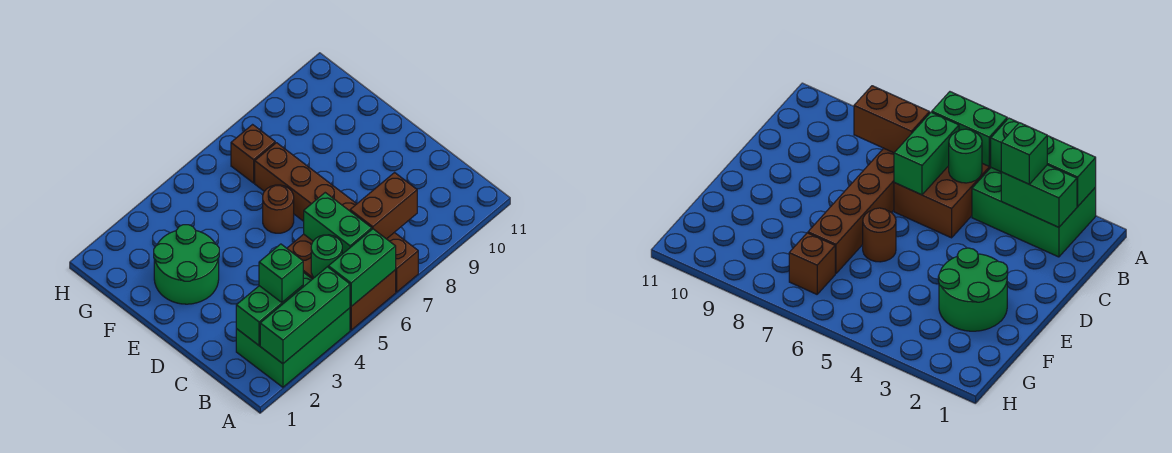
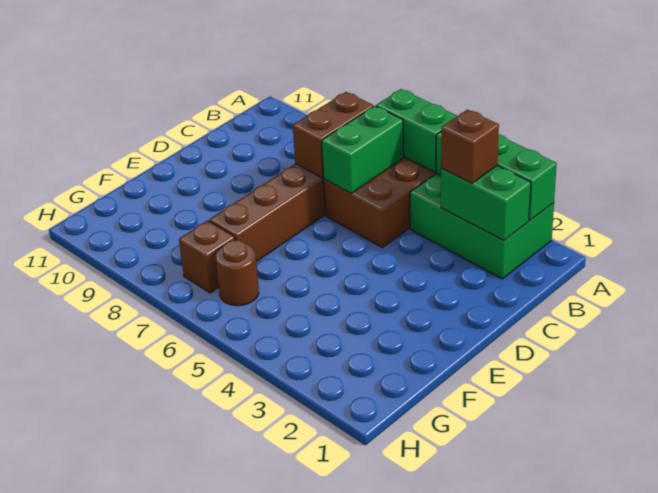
green 1x1 brick [259,244,303,303] -> brown 1x1 brick [441,110,499,183]
green 1x1 round brick [311,235,342,278] -> none
brown 1x2 brick [350,173,417,239] -> brown 1x2 brick turned to [293,92,373,178]
green 2x2 round brick [154,225,219,304] -> none
brown 1x1 round brick [263,185,294,233] -> brown 1x1 round brick moved to [216,240,259,306]

